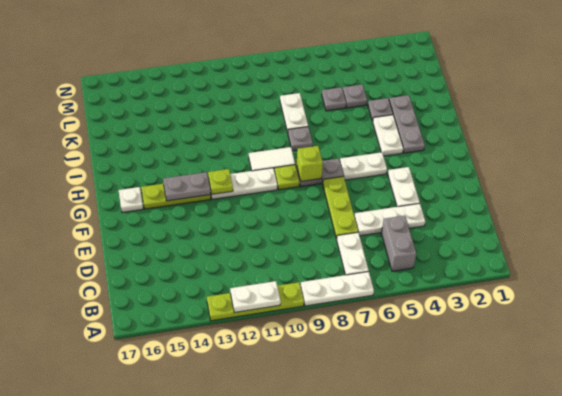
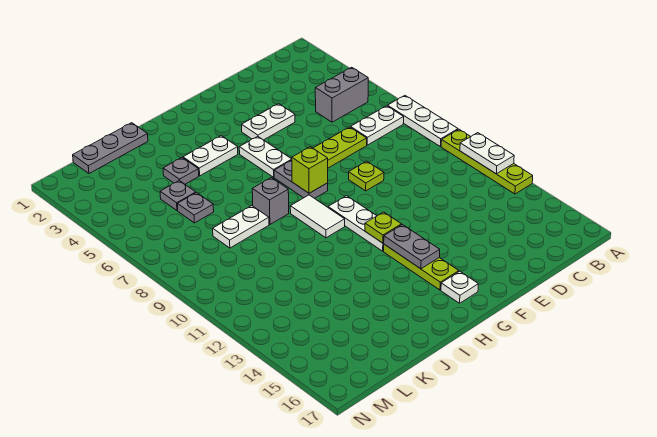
white 1x3 plate [354,203,425,236] -> none
lime 1x1 plate [274,165,300,190] -> lime 1x1 plate moved to [349,161,384,191]
grey 1x3 plate [389,95,425,153] -> grey 1x3 plate moved to [73,123,148,173]
grey 1x1 plate [288,127,313,151] -> grey 1x1 brick [252,178,289,224]

